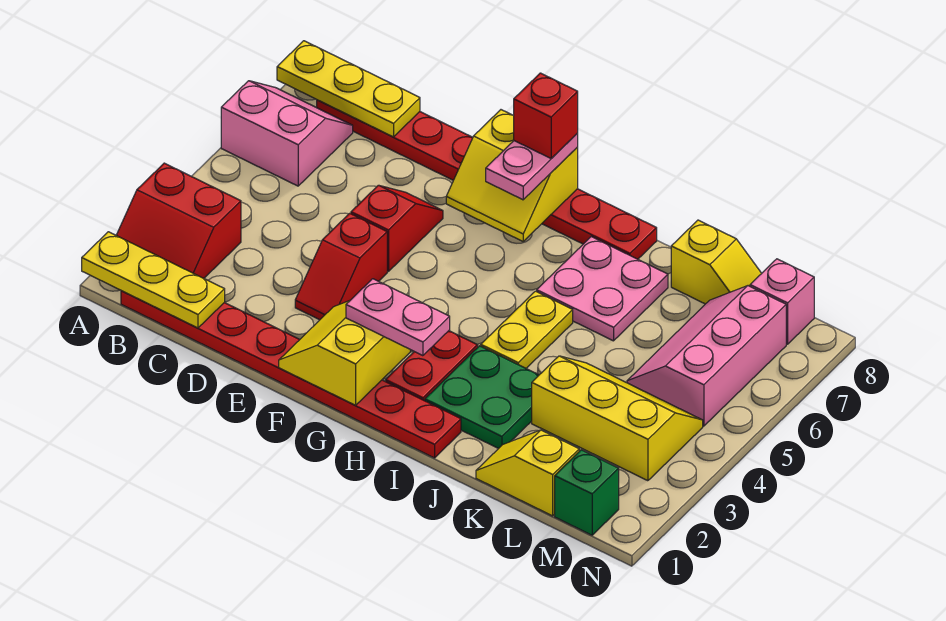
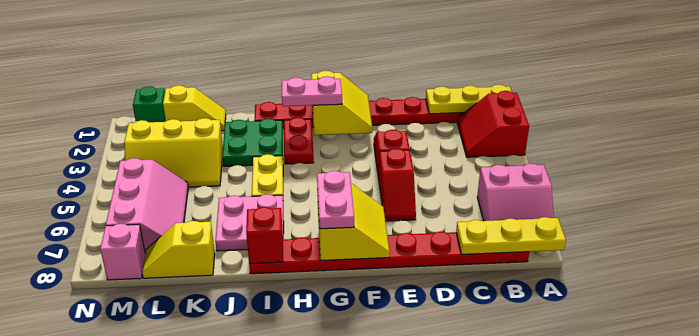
red 2x2 slope [116,163,241,278] -> red 2x2 slope turned to [457,91,529,157]
yellow 2x2 slope [446,110,578,241] -> yellow 2x2 slope turned to [317,183,390,261]
red 1x1 brick [514,73,578,158] -> red 1x1 brick moved to [246,207,283,264]

